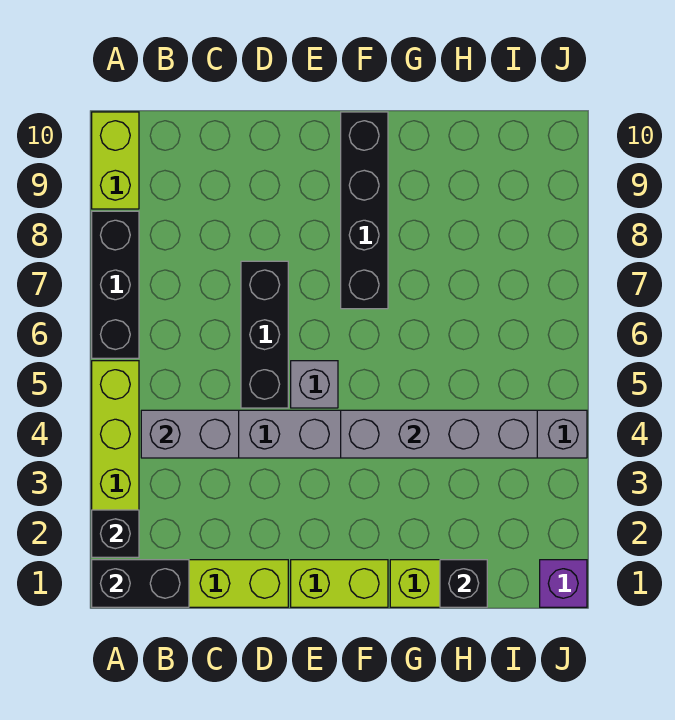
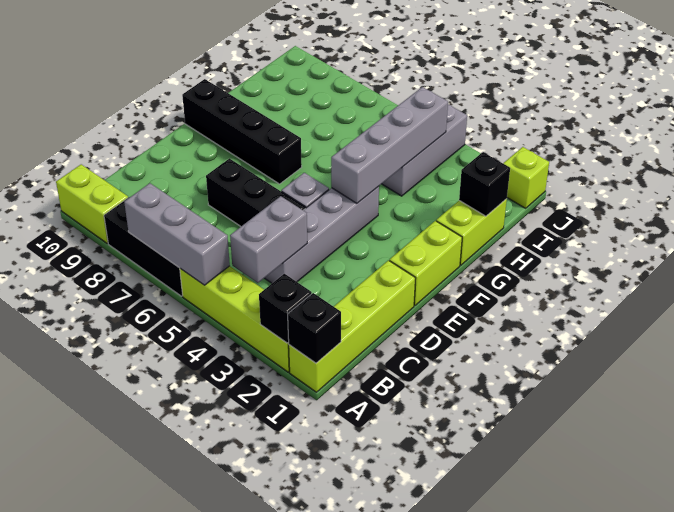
black 1x2 brick [92,560,189,607] -> black 1x1 brick [288,293,341,363]
none -> grey 1x3 brick [124,183,230,285]
purple 1x1 brick [540,560,587,607] -> lime 1x1 brick [503,147,549,208]

